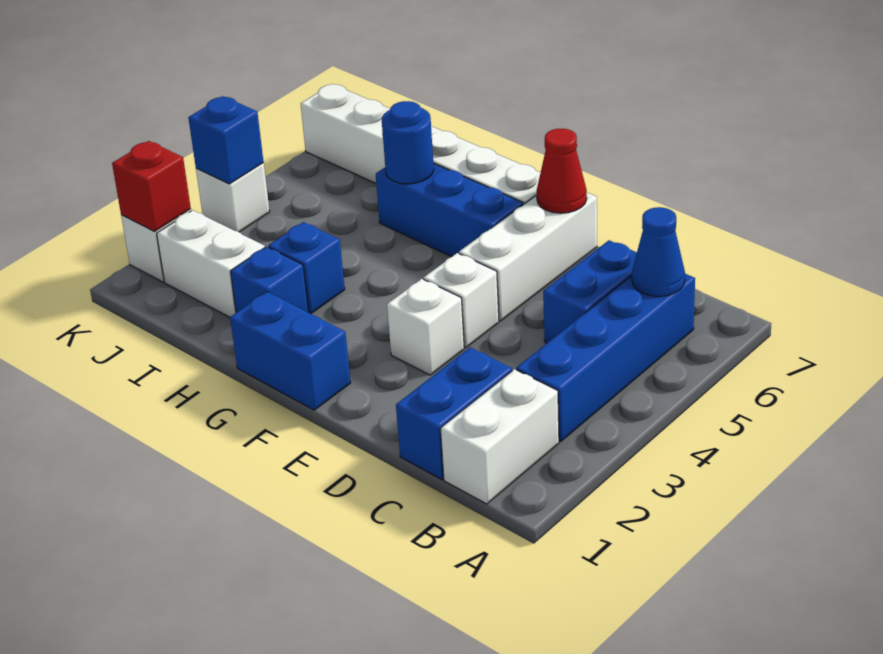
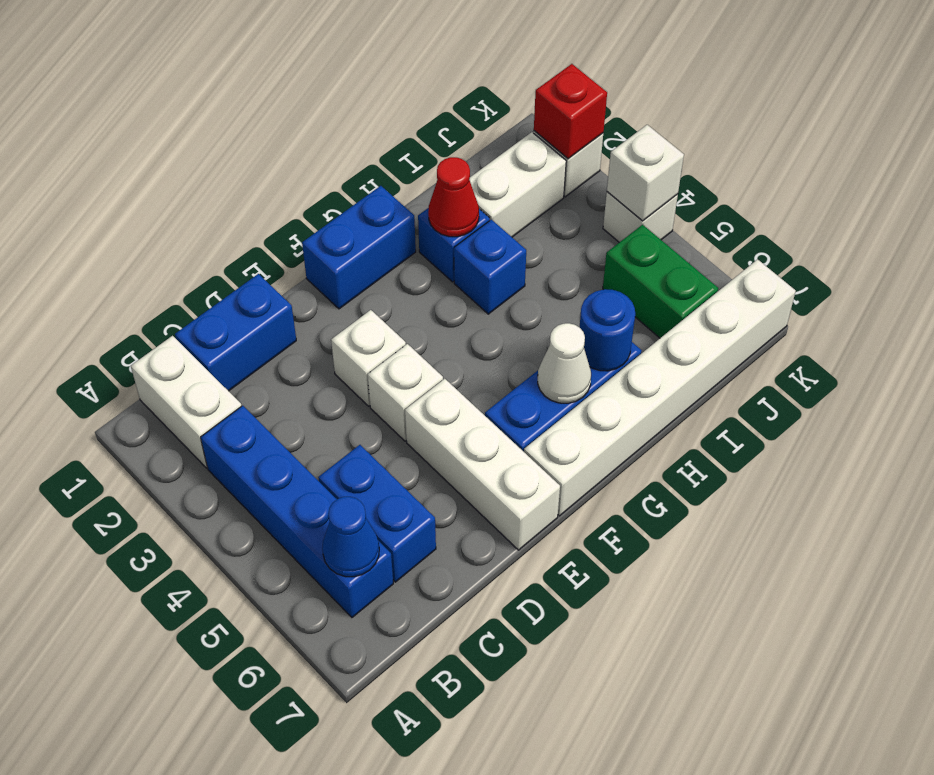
blue 1x2 brick [396,347,512,479] -> blue 1x2 brick turned to [175,274,296,391]
red 1x1 cone [537,128,587,213] -> red 1x1 cone moved to [428,157,479,237]
none -> white 1x1 cone [538,323,591,403]
none -> green 1x2 brick [603,224,718,338]
blue 1x1 brick [188,96,263,184] -> white 1x1 brick [607,125,684,221]

